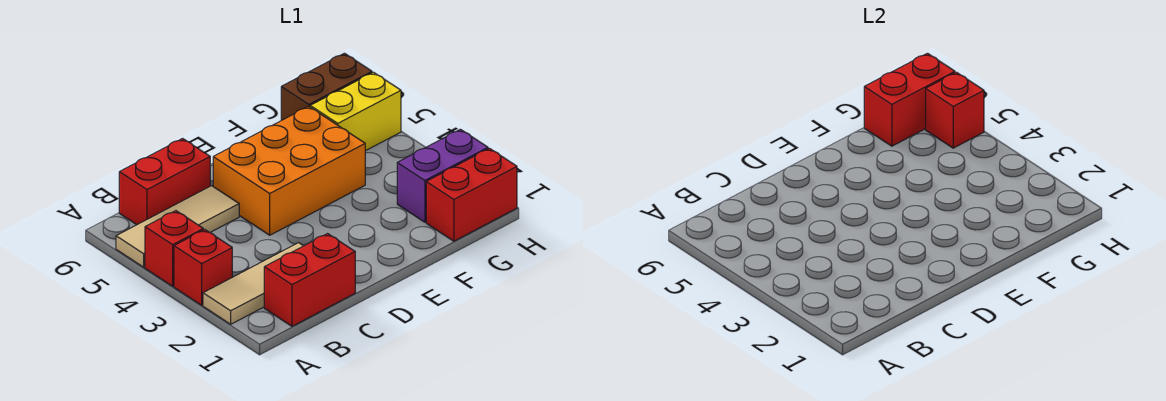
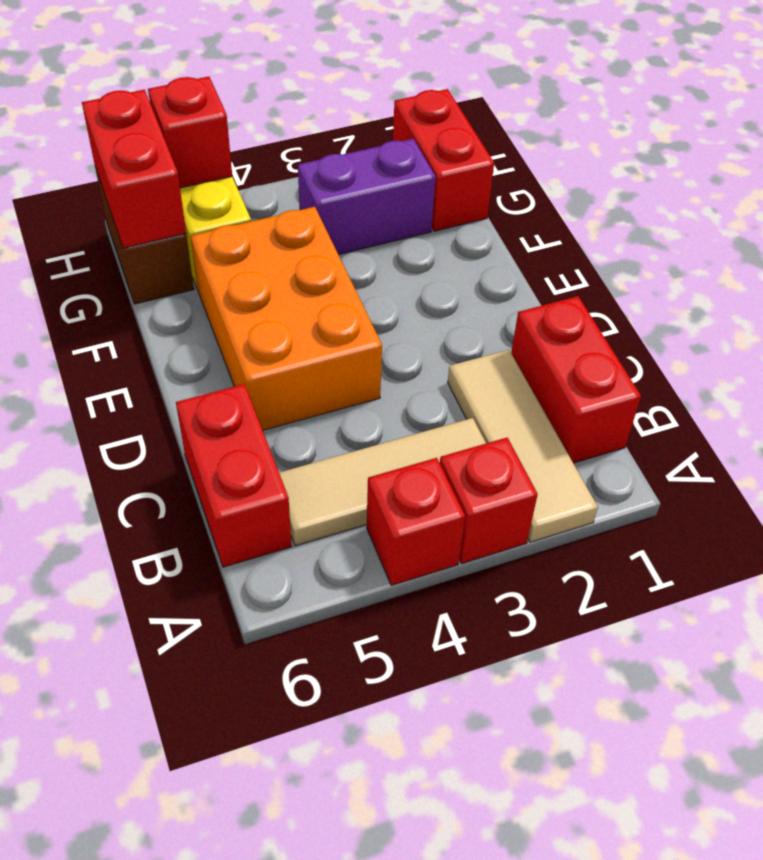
tan 1x3 tile [116,186,239,267] -> tan 1x3 tile turned to [279,418,486,546]
purple 1x2 brick [397,129,488,222] -> purple 1x2 brick turned to [298,139,436,255]

